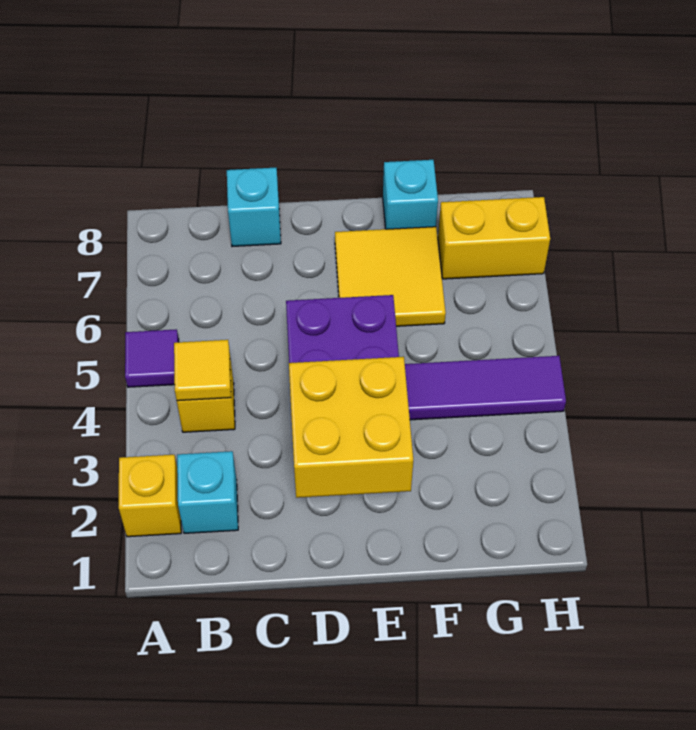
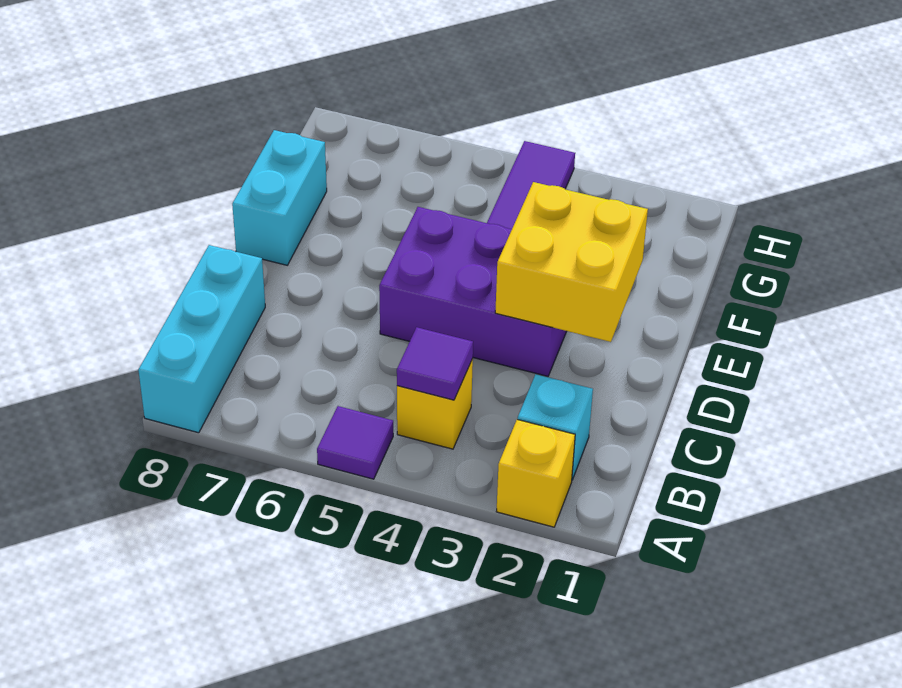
yellow 1x1 tile [174,340,231,401] -> purple 1x1 tile [397,327,473,400]
cyan 1x1 brick [227,168,281,246] -> cyan 1x3 brick [138,245,265,433]
yellow 2x2 tile [335,227,446,326] -> none
cyan 1x1 brick [383,160,438,229] -> cyan 1x2 brick [232,130,327,265]
yellow 1x2 brick [438,197,550,279] -> none

